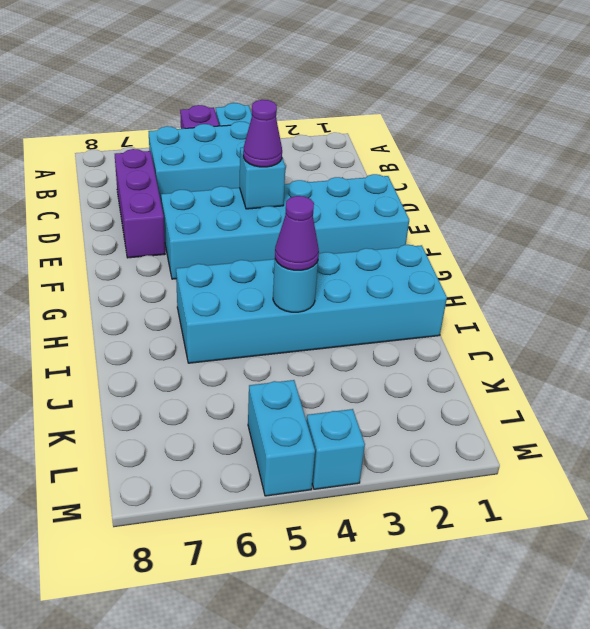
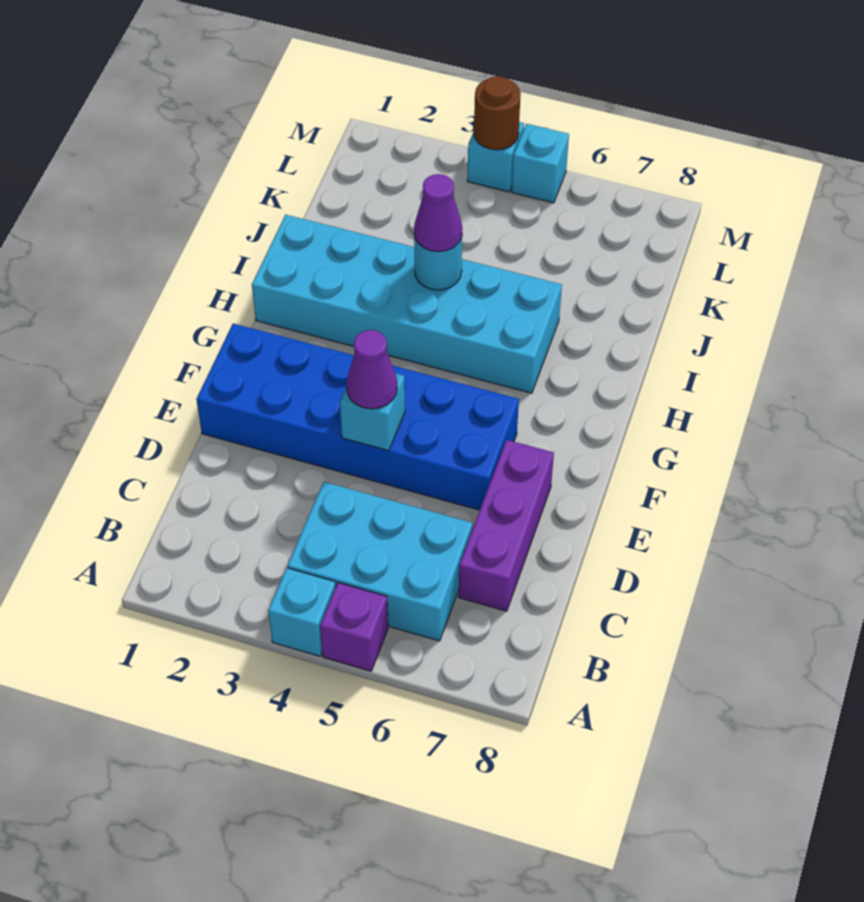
cyan 2x6 brick [161,174,409,279] -> blue 2x6 brick [196,324,519,510]
cyan 1x2 brick [248,380,315,496] -> cyan 1x1 brick [512,124,569,203]
none -> brown 1x1 round brick [474,76,521,150]

